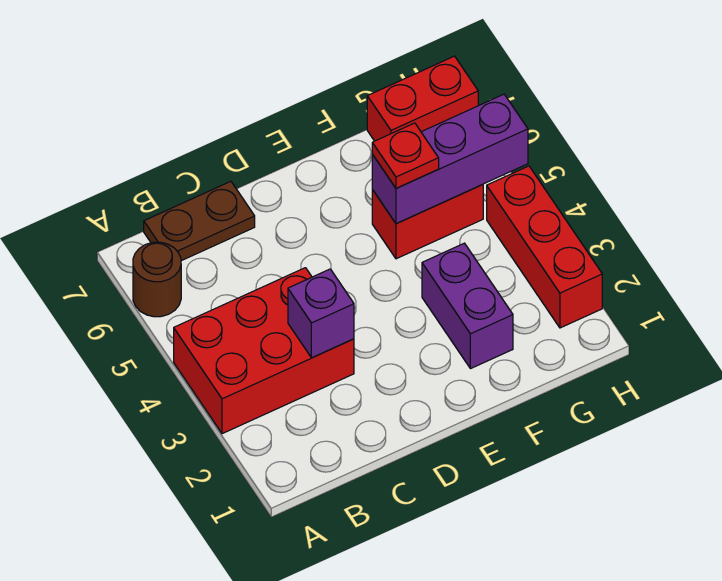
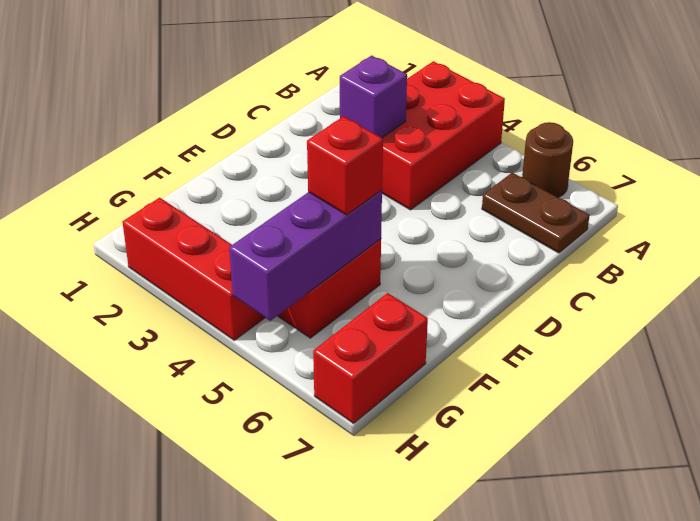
brown 1x2 plate [144,181,255,261] -> brown 1x2 plate turned to [482,173,590,253]
purple 1x2 brick [422,243,513,369] -> none
red 1x1 plate [372,123,439,188] -> red 1x1 brick [307,116,383,215]

